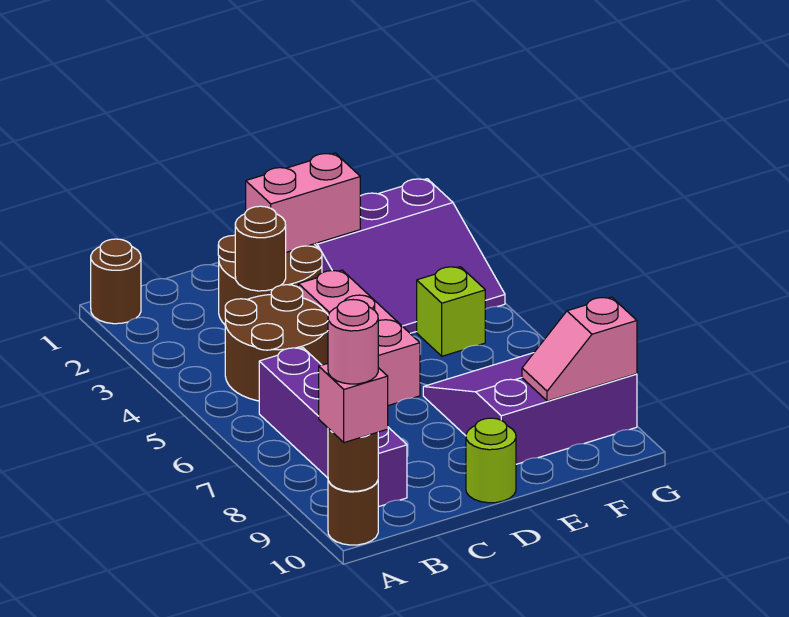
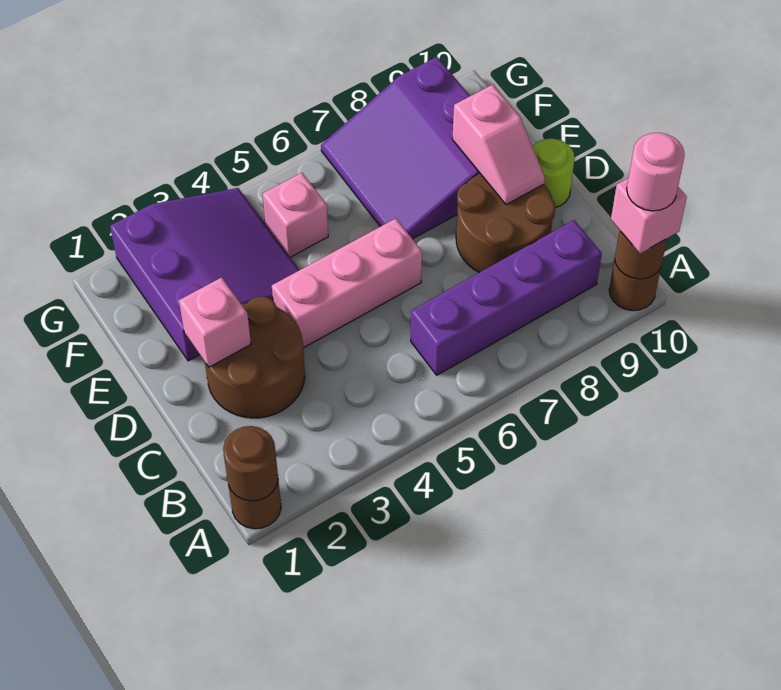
brown 2x2 round brick [225,285,328,401] -> brown 2x2 round brick moved to [456,173,555,273]
brown 1x1 round brick [235,206,286,291] -> brown 1x1 round brick moved to [223,426,278,501]
pink 1x2 brick [246,153,360,252] -> pink 1x1 brick [179,277,251,367]
lime 1x1 brick [417,267,485,356] -> pink 1x1 brick [263,173,328,257]
pink 1x2 slope [522,297,637,401] -> pink 1x2 slope moved to [452,84,545,205]

